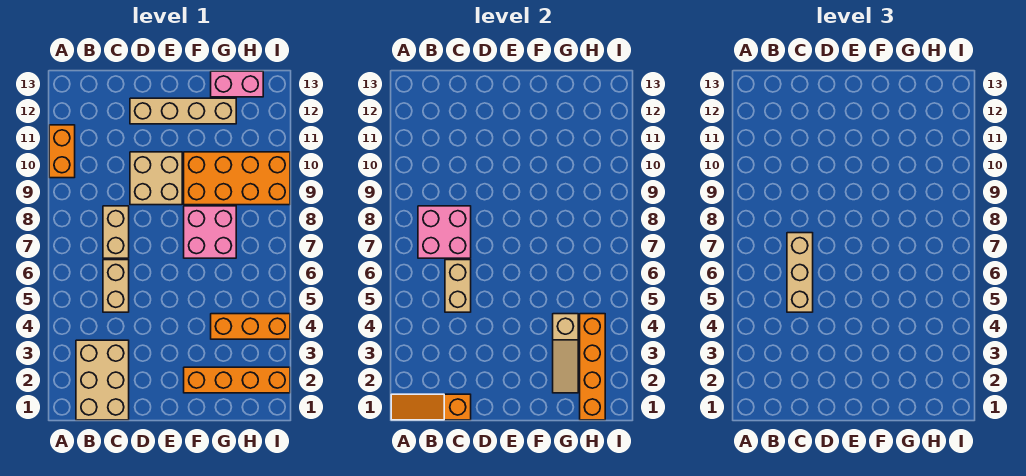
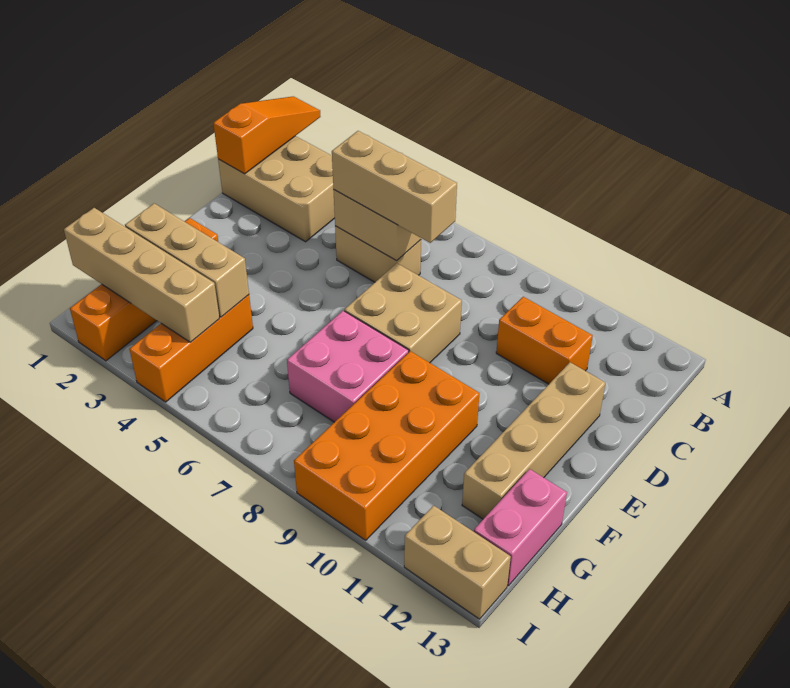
orange 1x2 brick [49,125,75,178] -> orange 1x2 brick moved to [496,297,593,384]
pink 2x2 brick [418,206,471,258] -> none
tan 1x2 brick [103,206,129,258] -> tan 1x2 brick moved to [404,506,511,619]
tan 2x2 brick [130,152,182,205] -> tan 2x2 brick moved to [344,263,462,363]
tan 1x3 slope [553,314,578,393] -> tan 1x3 brick [125,203,249,317]
orange 1x4 brick [580,314,605,420] -> tan 1x4 brick [64,208,220,342]

